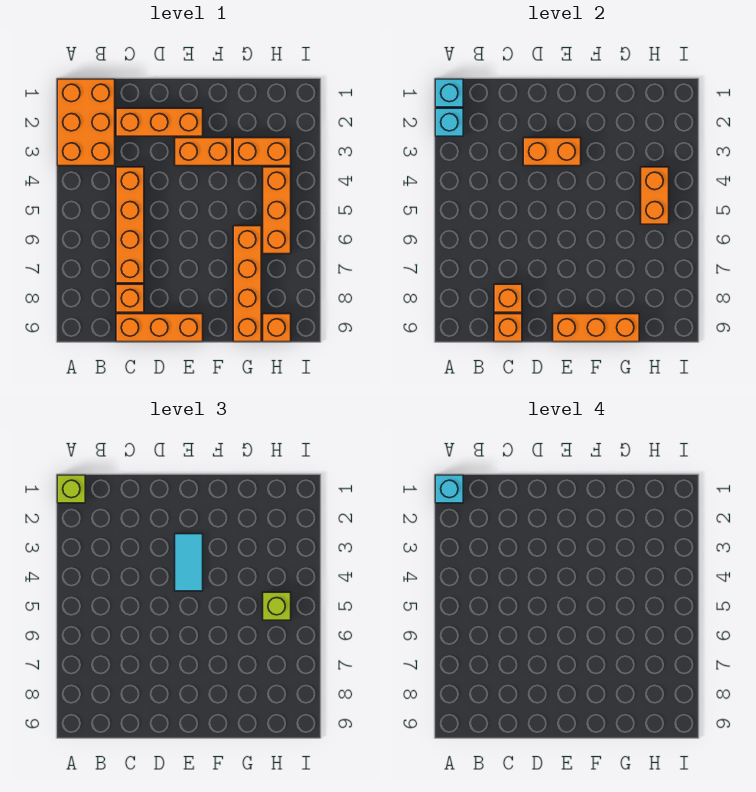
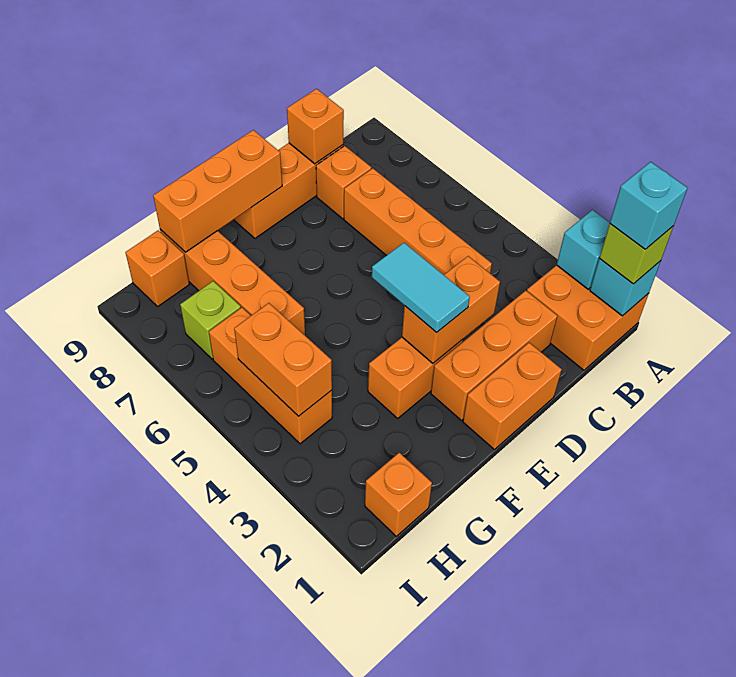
orange 2x3 brick [57,79,115,166] -> orange 2x2 brick [527,265,649,370]
orange 1x1 brick [494,284,522,312] -> orange 1x1 brick moved to [365,453,432,536]
orange 1x2 brick [233,138,291,166] -> orange 1x2 brick moved to [463,343,562,450]
lime 1x1 brick [263,592,291,620] -> lime 1x1 brick moved to [180,281,241,359]

